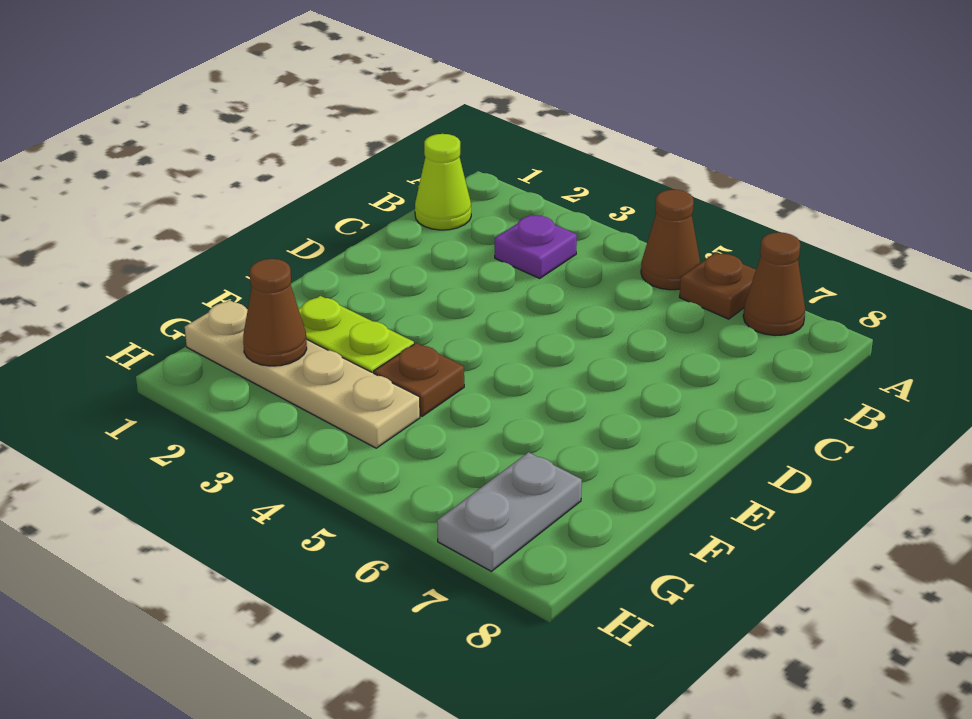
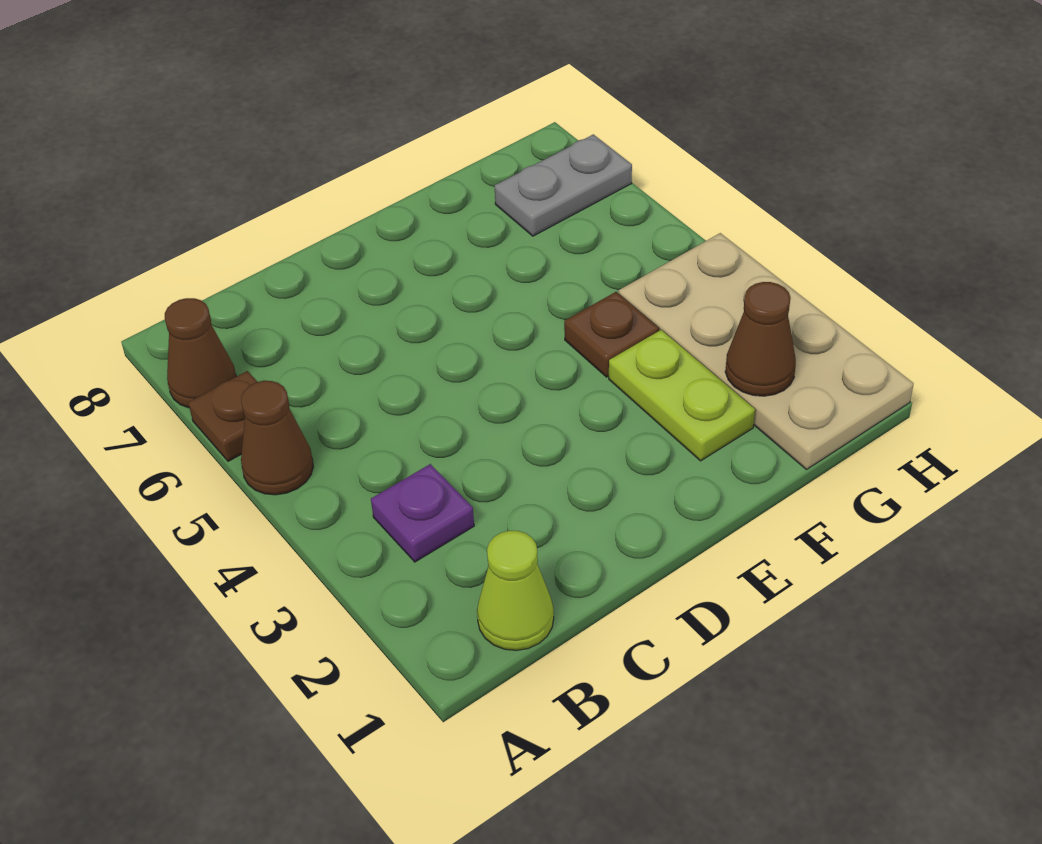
tan 1x4 plate [185,300,420,448] -> tan 2x4 plate [619,233,914,470]

